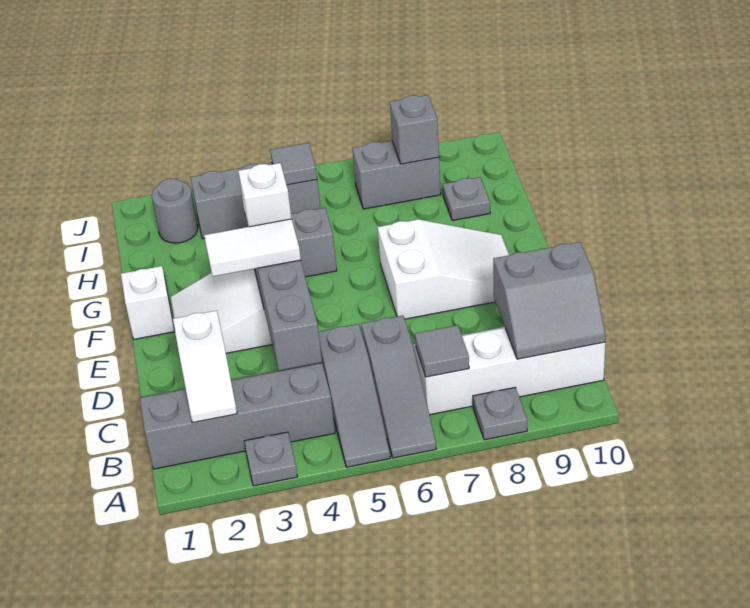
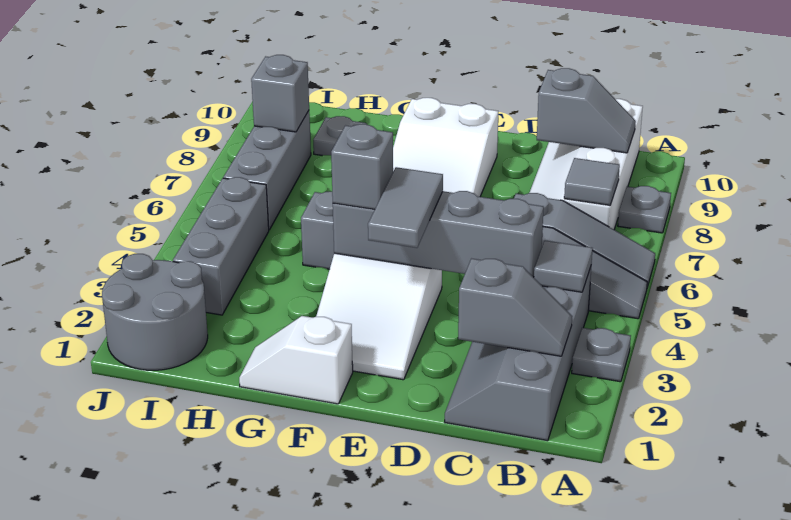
white 1x2 slope [173,310,237,423] -> grey 1x2 slope [458,259,572,356]
grey 2x2 slope [493,242,606,359] -> grey 1x2 slope [537,68,636,153]
white 1x2 tile [204,219,301,276] -> grey 1x2 tile [368,167,443,248]
white 2x3 slope [378,219,509,319] -> white 2x3 slope turned to [393,98,498,197]
white 1x1 brick [238,163,291,227] -> grey 1x1 brick [331,124,393,210]
grey 1x1 round brick [152,179,198,243] -> grey 2x2 round brick [102,254,208,370]
grey 1x1 tile [270,143,317,185] -> grey 1x1 tile moved to [534,240,593,292]
grey 1x2 brick [352,141,441,209] -> grey 1x3 brick [223,111,311,230]

